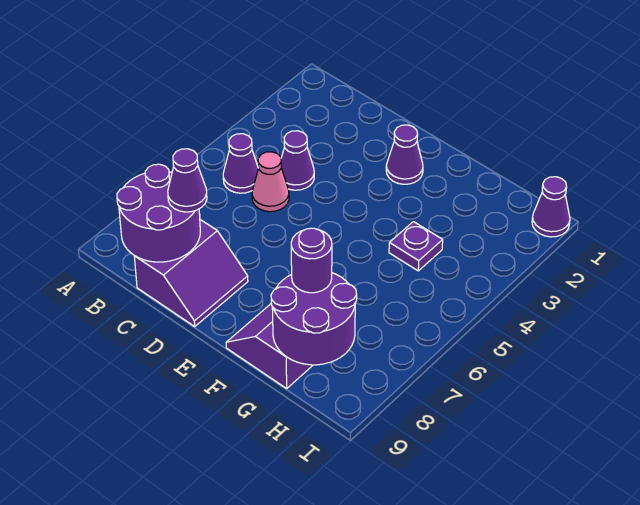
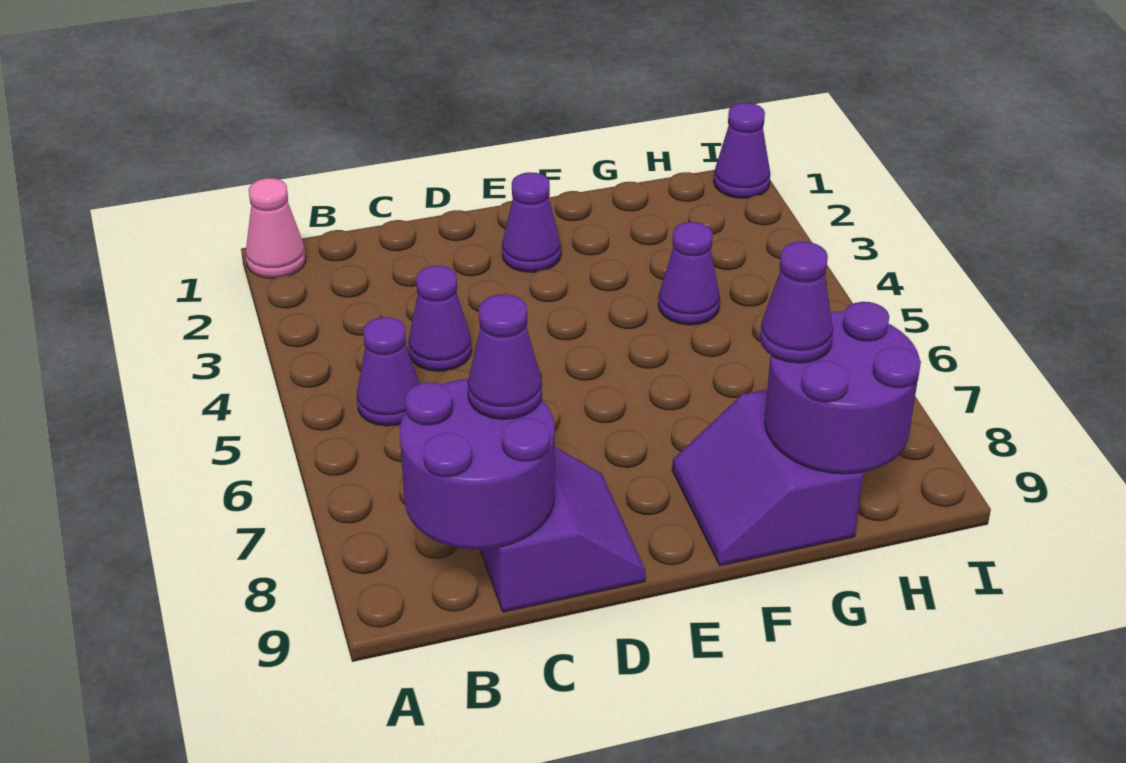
pink 1x1 cone [252,152,289,212] -> pink 1x1 cone moved to [246,178,306,279]
purple 1x1 plate [389,222,443,271] -> purple 1x1 cone [658,222,720,325]
purple 1x1 round brick [291,228,332,293] -> purple 1x1 cone [760,242,833,363]

